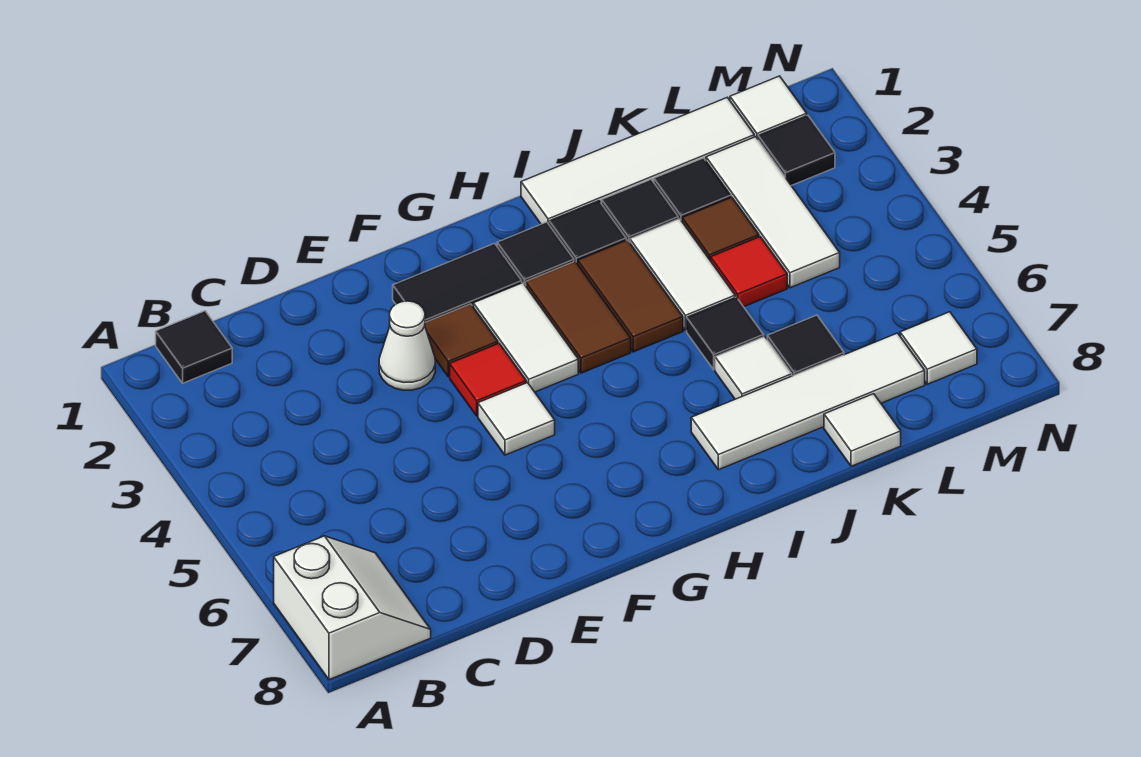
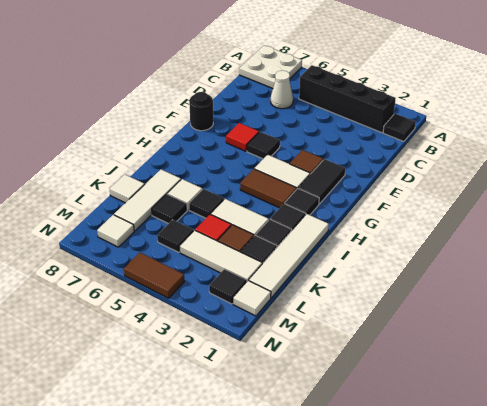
white 2x2 slope [274,536,431,680] -> white 2x2 plate [239,45,302,88]
none -> black 1x4 brick [299,65,396,133]
white 1x1 cone [379,301,435,390] -> white 1x1 cone moved to [271,70,293,109]
red 1x1 tile [450,343,526,416] -> red 1x1 tile moved to [226,123,259,151]
white 1x1 tile [478,383,555,455] -> black 1x1 tile [247,132,280,159]
none -> black 1x1 round brick [189,92,213,131]
brown 1x2 tile [578,240,683,352] -> brown 1x2 tile moved to [124,253,184,298]
white 1x4 tile [691,333,925,470] -> white 1x3 tile [114,170,181,231]
none -> black 1x1 tile [157,220,194,252]

